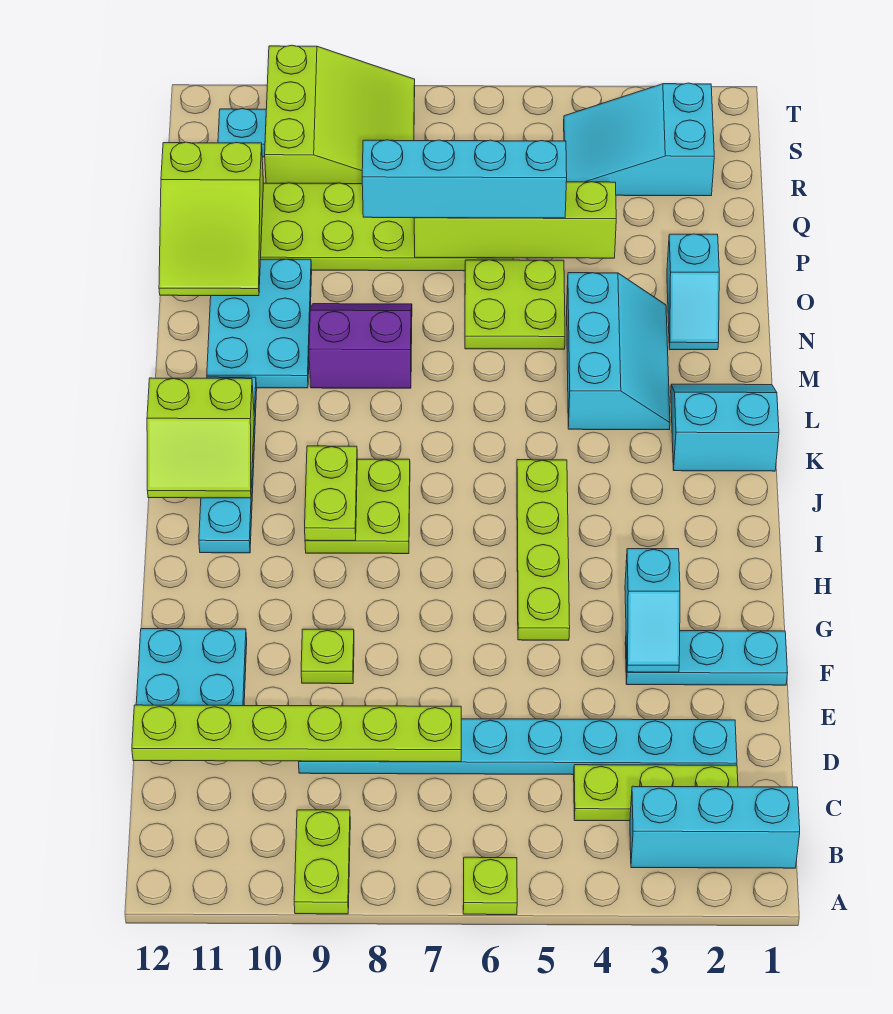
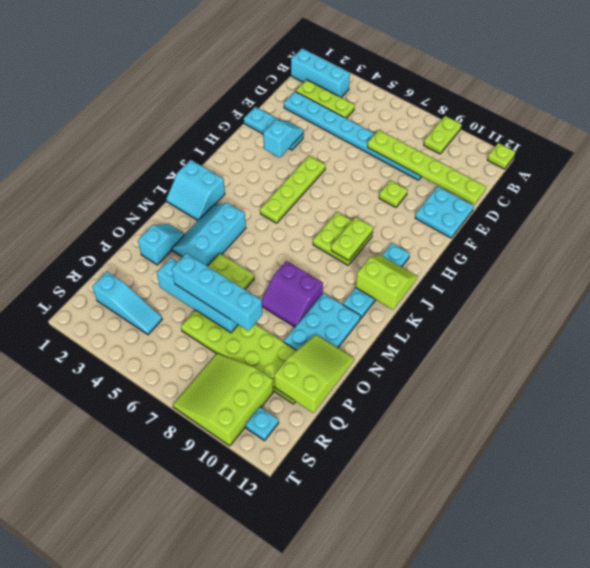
lime 1x1 plate [463,857,517,915] -> lime 1x1 plate moved to [487,143,515,169]
lime 1x4 brick [414,182,616,258] -> cyan 1x4 brick [157,258,238,333]
cyan 2x3 slope [564,83,714,196] -> cyan 1x3 slope [92,272,162,335]

